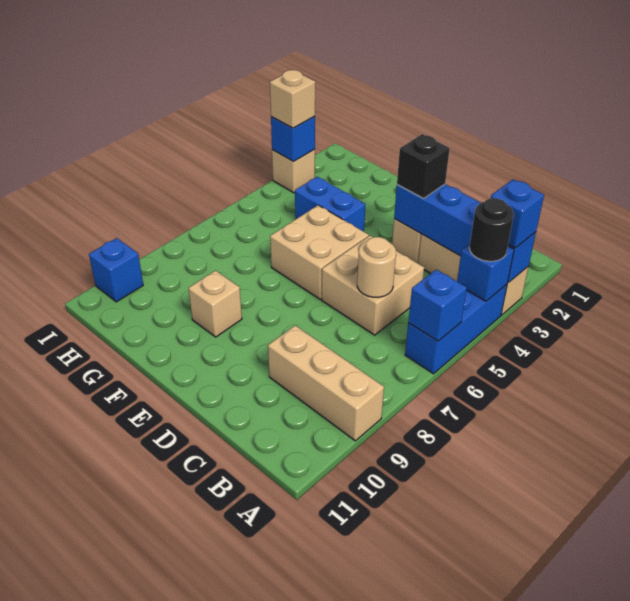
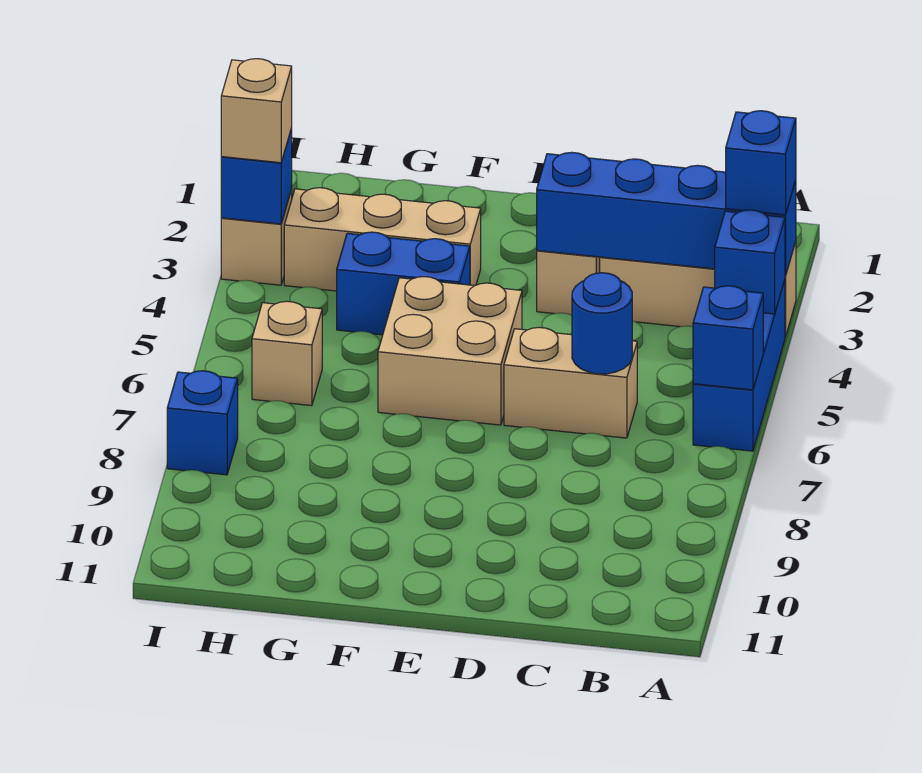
black 1x1 round brick [469,198,514,261] -> none
tan 1x3 brick [268,326,384,441] -> tan 1x3 brick moved to [284,188,481,291]
tan 2x2 brick [322,236,424,335] -> tan 1x2 brick [504,328,637,438]
tan 1x1 round brick [357,237,396,297] -> blue 1x1 round brick [572,273,632,374]
black 1x1 brick [397,134,450,199] -> none
tan 1x1 brick [189,271,242,337] -> tan 1x1 brick moved to [252,301,322,406]
blue 1x1 brick [89,238,143,302] -> blue 1x1 brick moved to [167,371,238,475]

